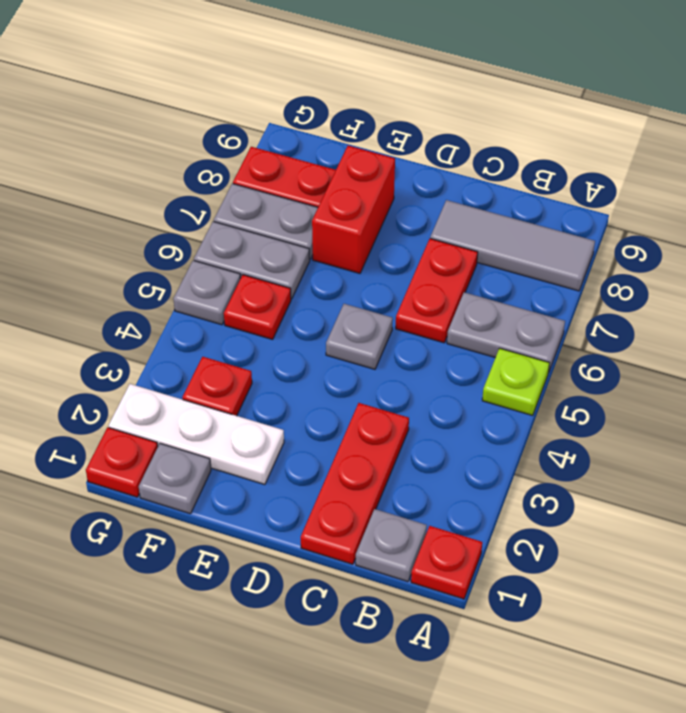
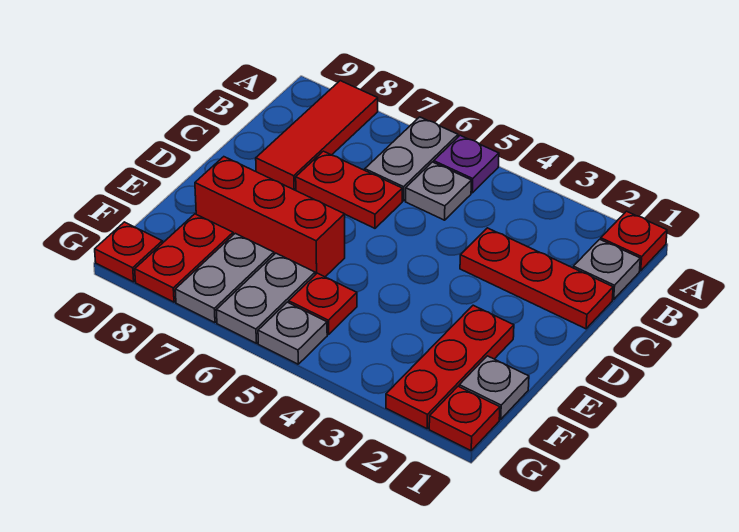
lime 1x1 plate [482,348,549,415] -> purple 1x1 plate [434,135,499,193]
grey 1x3 tile [430,200,595,291] -> red 1x3 tile [256,81,378,190]
grey 1x1 plate [326,304,393,369] -> grey 1x1 plate moved to [406,162,471,220]
white 1x3 plate [109,384,284,485] -> red 1x3 plate [386,305,514,429]
red 1x2 brick [312,146,395,273] -> red 1x3 brick [195,157,345,277]
red 1x1 plate [182,357,252,416] -> red 1x1 plate moved to [95,222,162,282]

